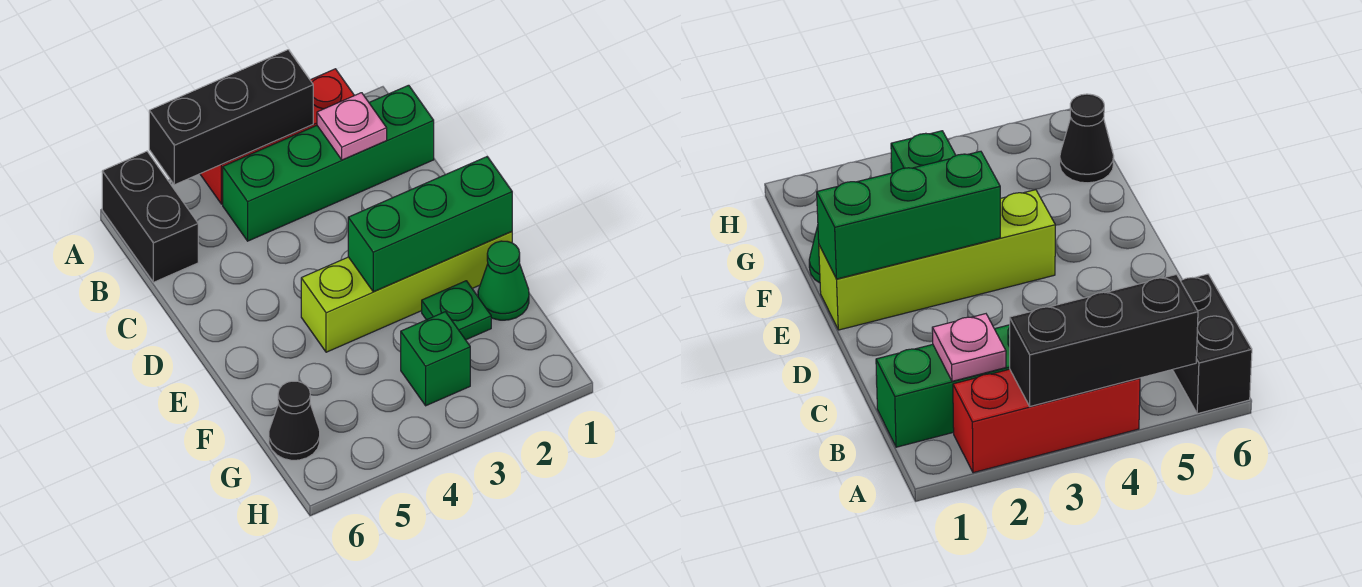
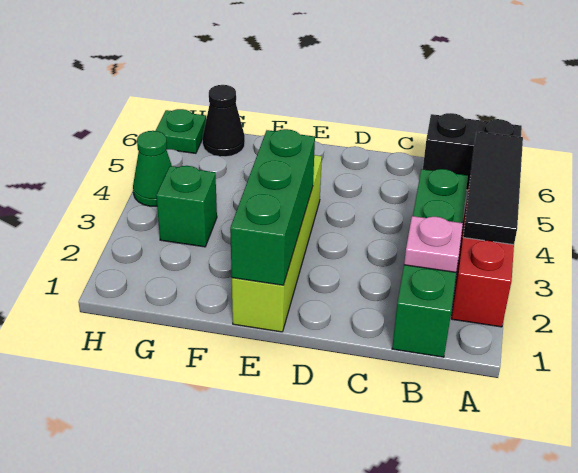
black 1x3 brick [149,50,313,185] -> black 1x3 tile [463,131,523,245]
green 1x1 cone [478,241,529,320] -> green 1x1 cone moved to [133,131,172,206]
green 1x1 plate [422,281,491,340] -> green 1x1 plate moved to [156,109,206,153]

